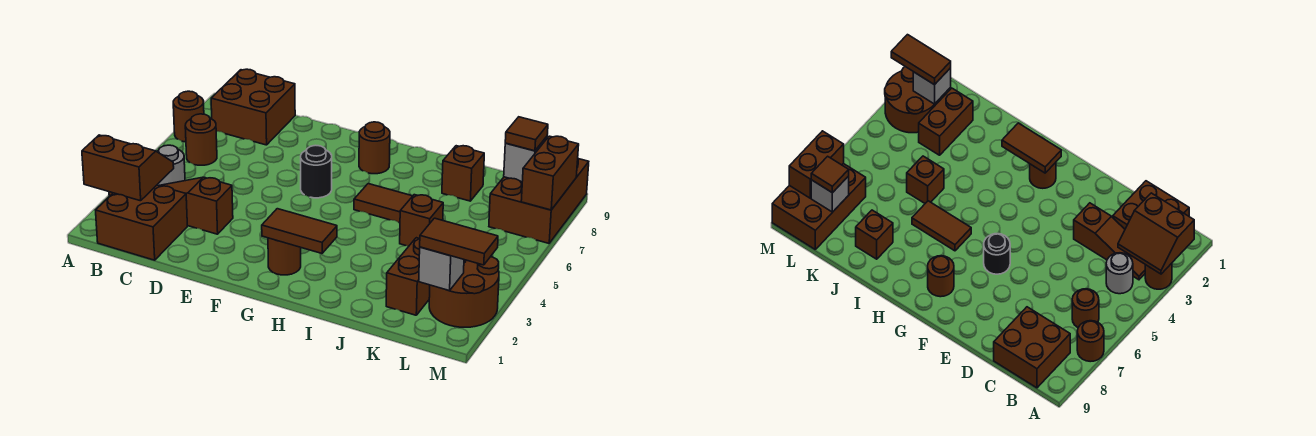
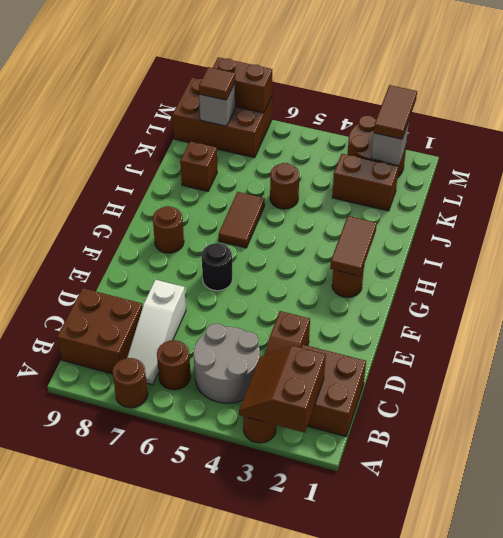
grey 1x1 round brick [157,145,185,186] -> grey 2x2 round brick [194,324,260,403]
none -> white 1x3 slope [127,280,186,385]
brown 1x1 brick [400,195,443,246] -> brown 1x1 round brick [270,163,299,209]

